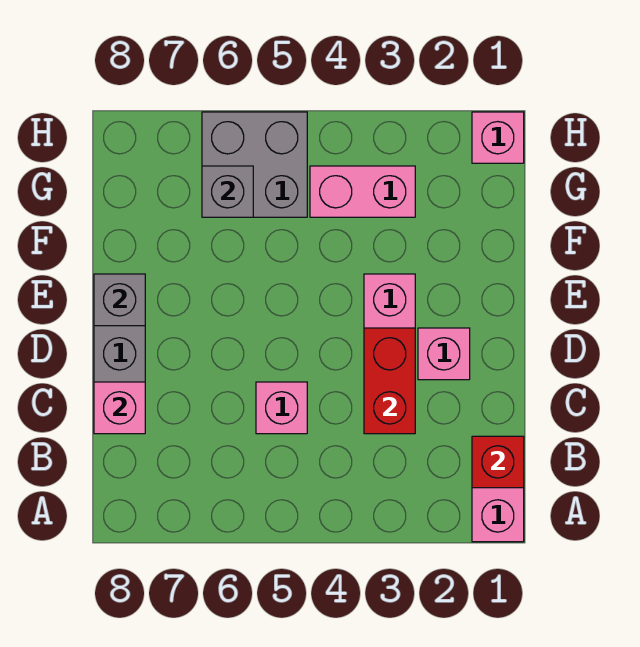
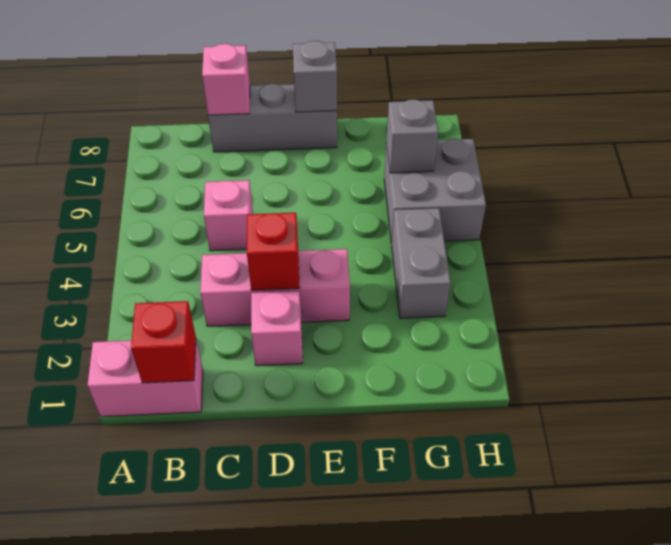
red 1x2 brick [364,328,415,434] -> red 1x1 brick [247,213,300,290]
pink 1x2 brick [310,166,415,217] -> grey 1x2 brick [392,208,451,318]
pink 1x1 brick [472,112,524,163] -> none

